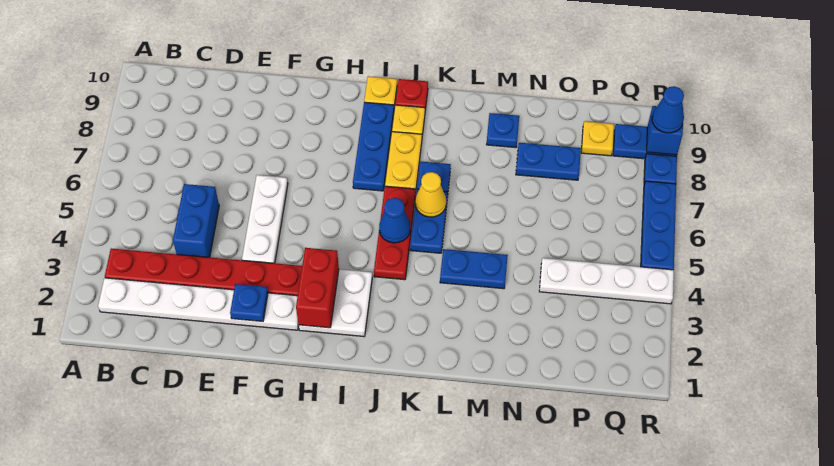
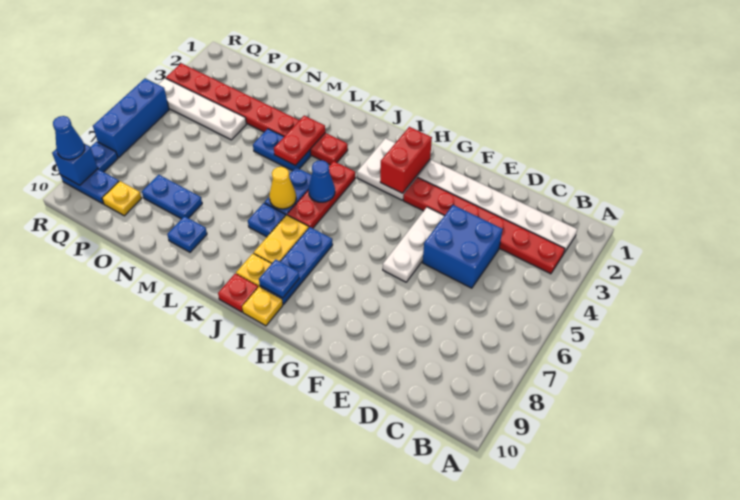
blue 1x2 brick [173,184,219,257] -> blue 2x2 brick [423,205,503,288]
blue 1x1 plate [230,284,268,321] -> blue 1x1 plate moved to [259,259,299,298]
none -> red 1x8 plate [166,63,348,165]
none -> red 1x2 plate [274,116,325,166]
blue 1x3 plate [641,181,676,270] -> blue 1x3 brick [93,79,169,157]

